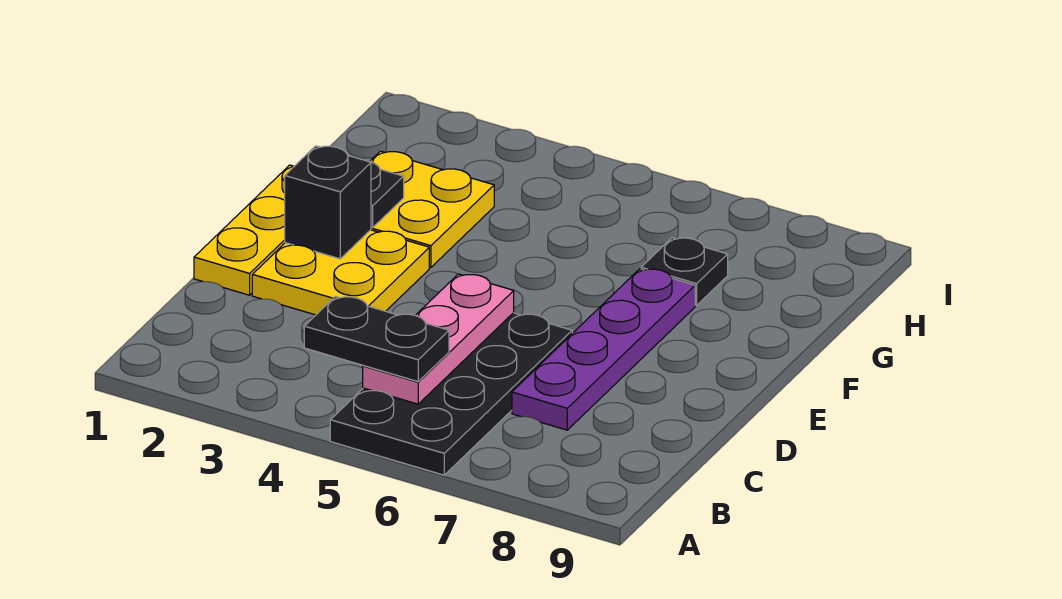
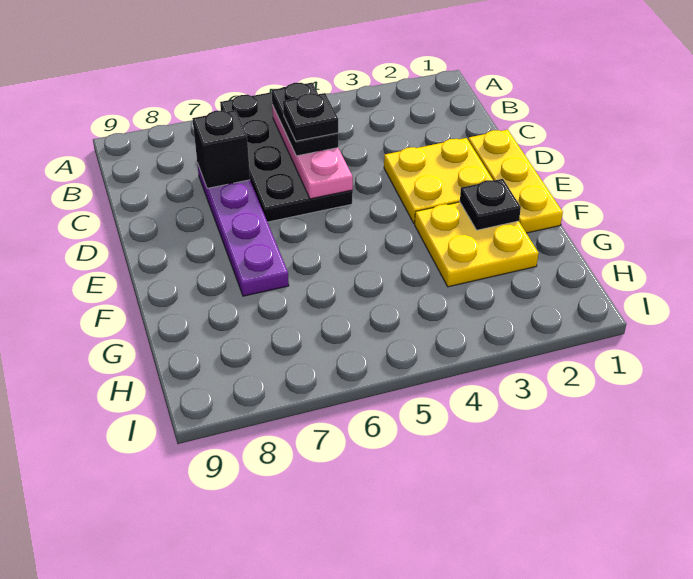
black 1x2 plate [304,297,449,382] -> black 1x2 plate turned to [272,83,338,156]
black 1x1 brick [285,146,371,259] -> black 1x1 brick moved to [192,110,250,188]
black 1x1 plate [641,238,728,305] -> black 1x1 plate moved to [283,93,338,141]

